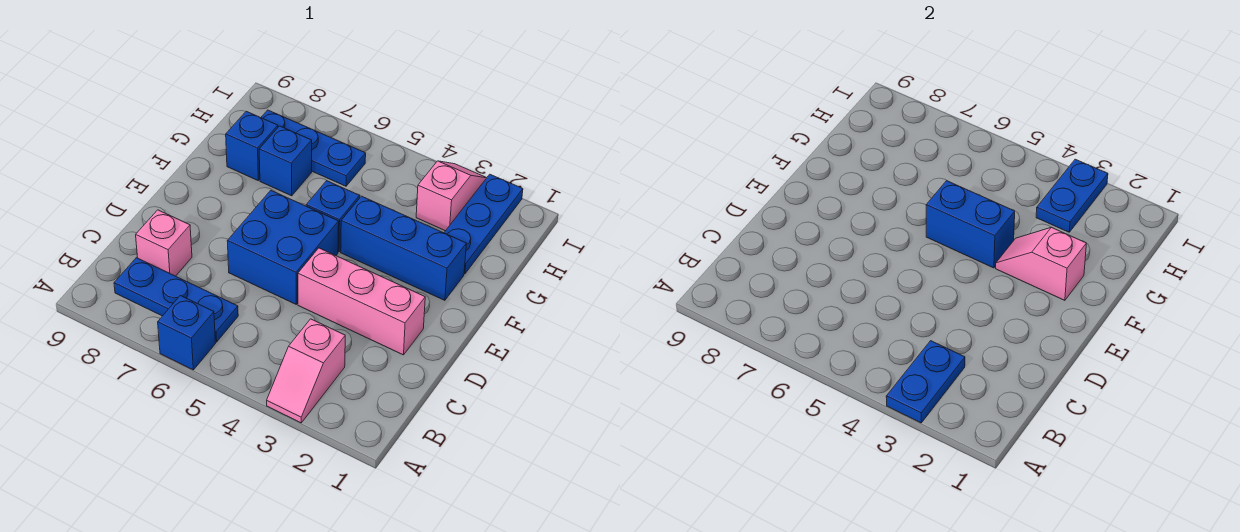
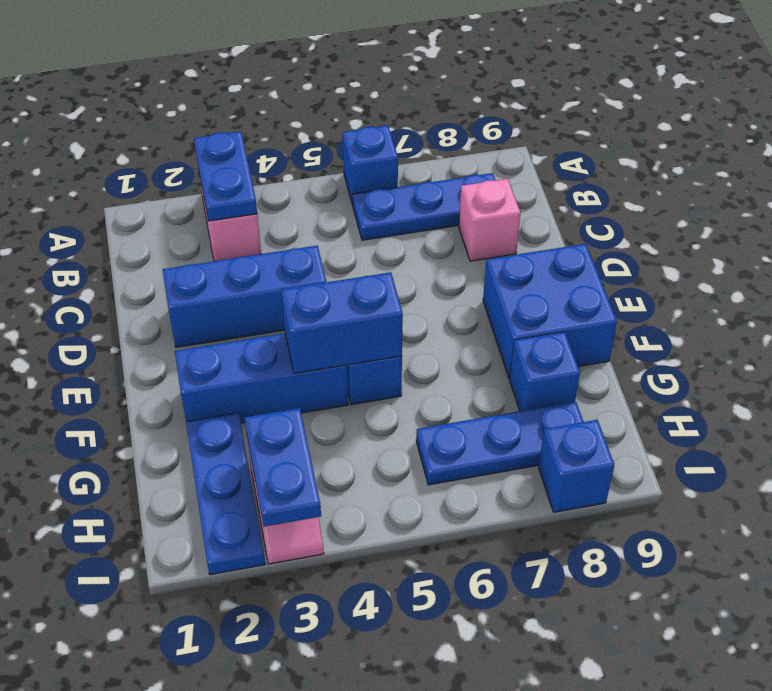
pink 1x3 brick [298,248,425,355] -> blue 1x3 brick [162,246,326,348]
blue 2x2 brick [227,190,339,304] -> blue 2x2 brick moved to [483,244,617,378]
pink 1x2 slope [996,227,1087,300] -> none
blue 1x1 brick [259,126,312,196] -> blue 1x1 brick moved to [539,420,614,512]

